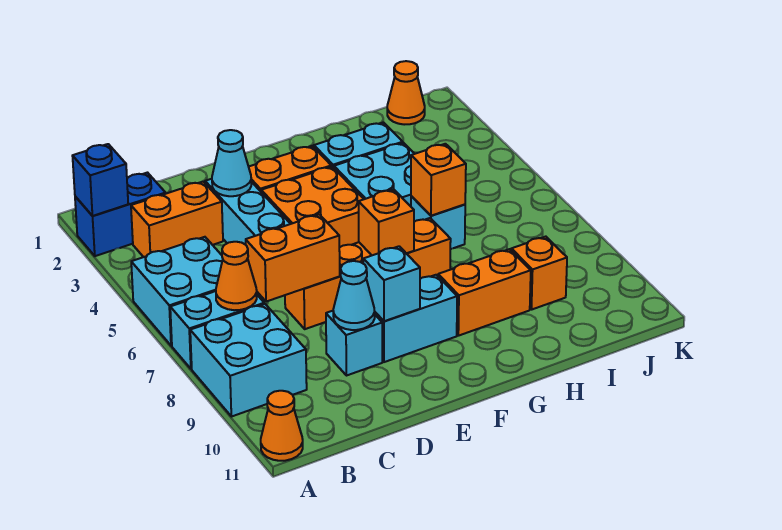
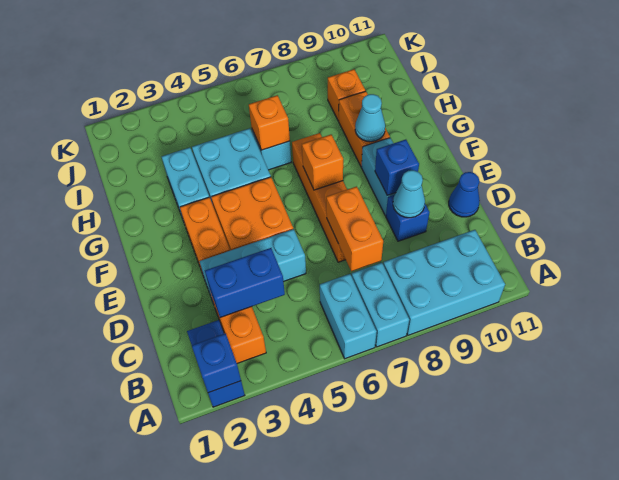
cyan 2x2 brick [131,237,223,346] -> cyan 1x2 brick [320,274,377,359]
cyan 2x2 brick [190,304,307,417] -> cyan 2x3 brick [383,230,505,335]
orange 1x1 cone [261,391,303,461] -> none
orange 1x1 cone [216,242,257,310] -> none
none -> blue 1x2 brick [205,248,285,317]
cyan 1x1 cone [212,130,251,196] -> cyan 1x1 cone moved to [355,94,385,142]
cyan 1x1 brick [326,311,382,376] -> blue 1x1 brick [386,195,430,241]
none -> blue 1x1 cone [449,172,480,217]
cyan 1x1 brick [363,246,420,321] -> blue 1x1 brick [375,139,419,195]
orange 1x1 cone [387,61,425,125] -> none

